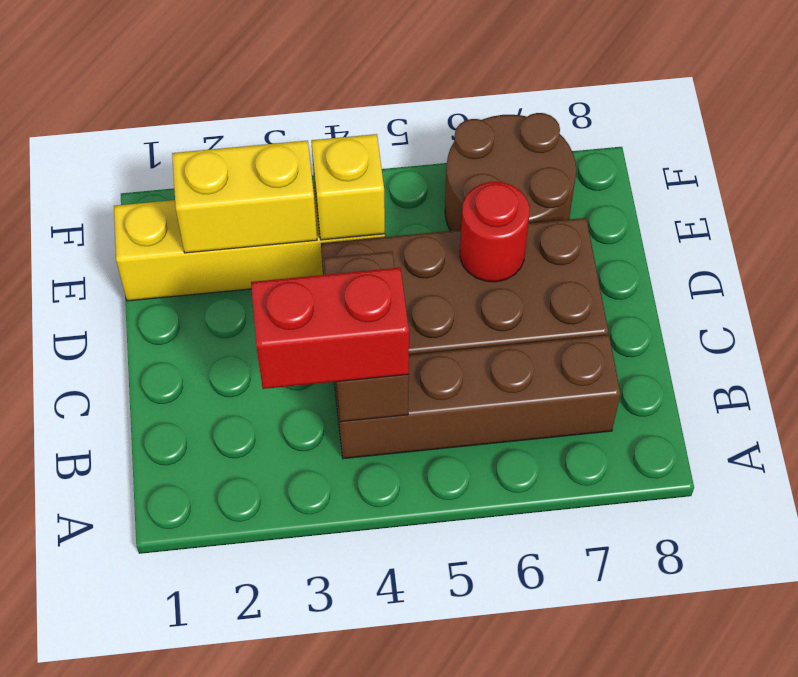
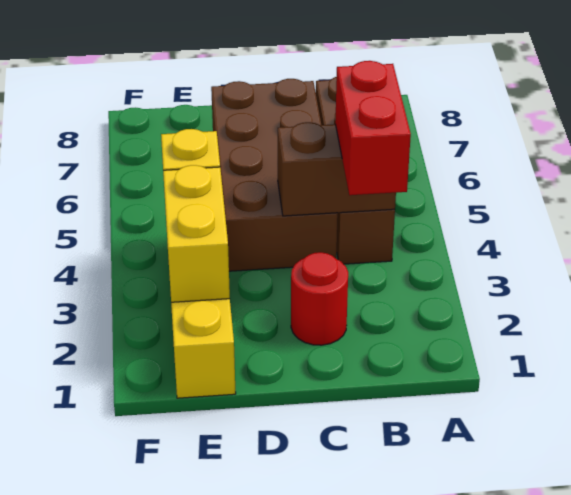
red 1x1 round brick [460,182,530,282] -> red 1x1 round brick moved to [291,252,348,345]
brown 2x2 round brick [445,113,576,231] -> none

